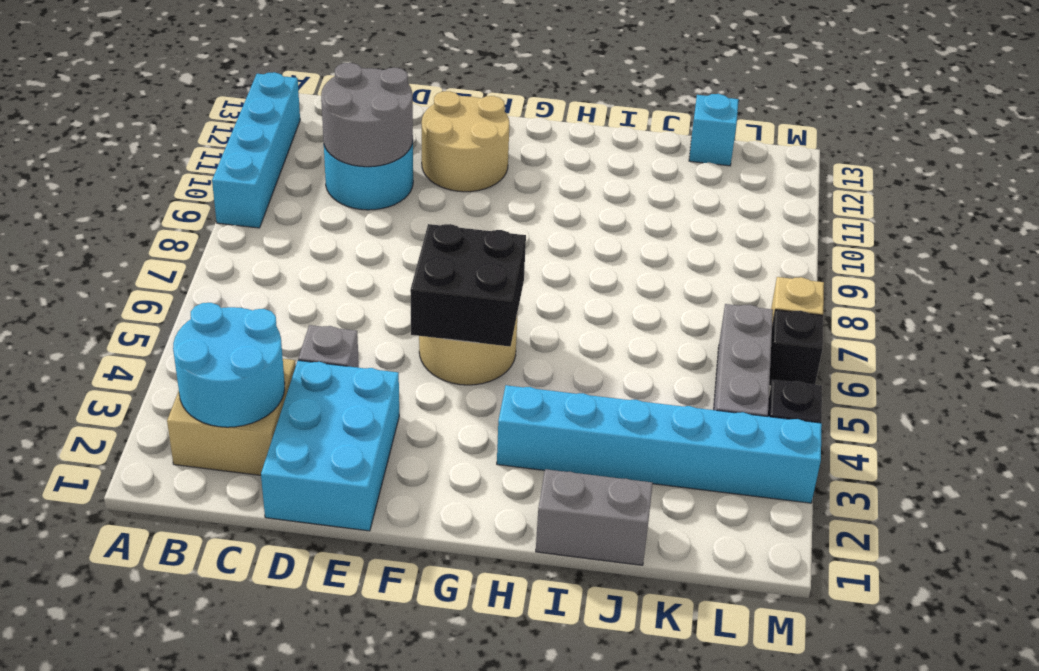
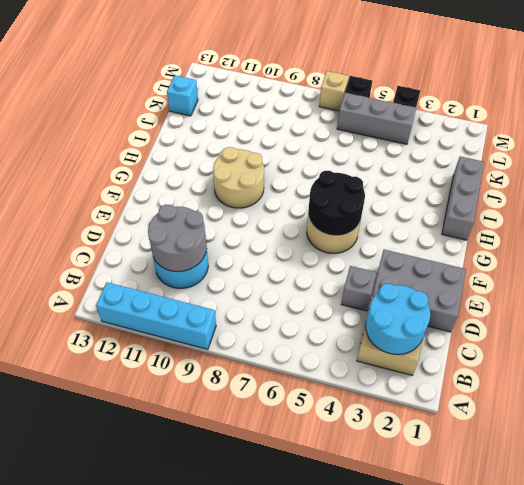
cyan 2x3 brick [261,360,399,531] -> grey 2x3 brick [372,250,466,332]
tan 2x2 round brick [422,91,509,192] -> tan 2x2 round brick moved to [213,147,264,208]
black 2x2 brick [410,224,526,346] -> black 2x2 round brick [308,171,365,236]
cyan 1x6 brick [497,385,822,503] -> none
grey 1x2 brick [536,469,653,565] -> grey 1x3 brick [442,156,484,240]

